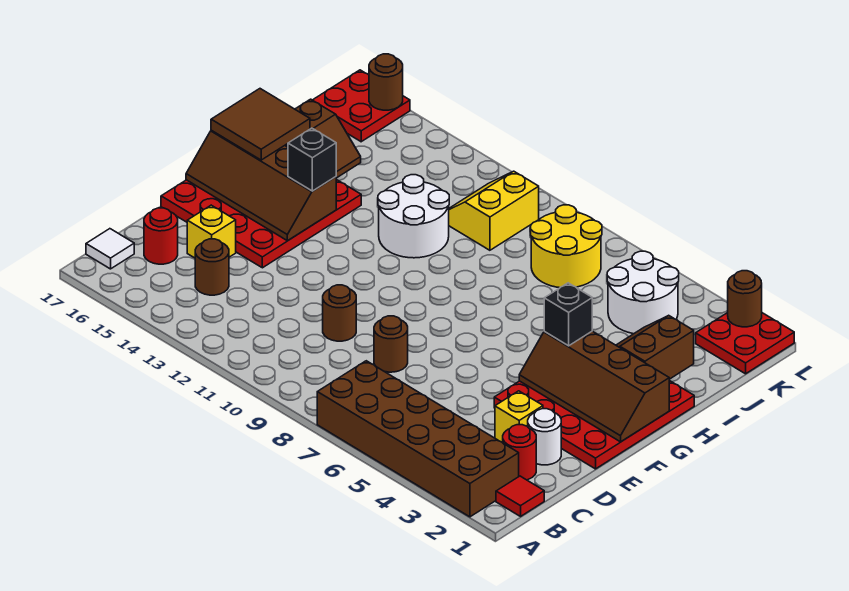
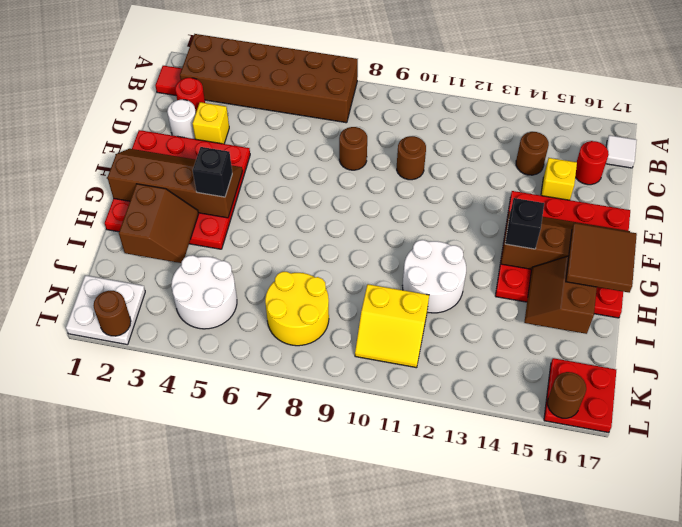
yellow 2x2 slope [449,171,539,250] -> yellow 2x2 slope turned to [355,284,429,368]
red 2x2 plate [696,313,794,374] -> white 2x2 plate [66,275,145,345]

